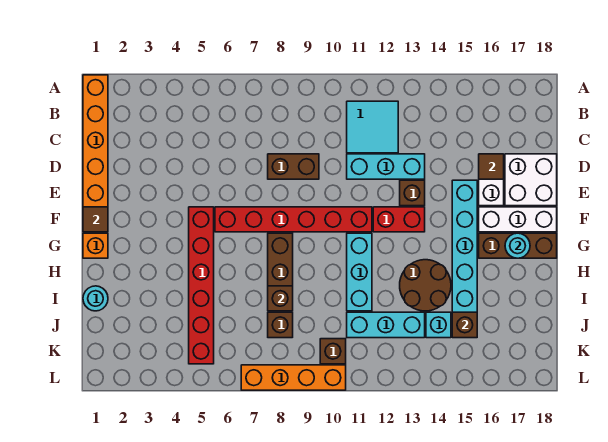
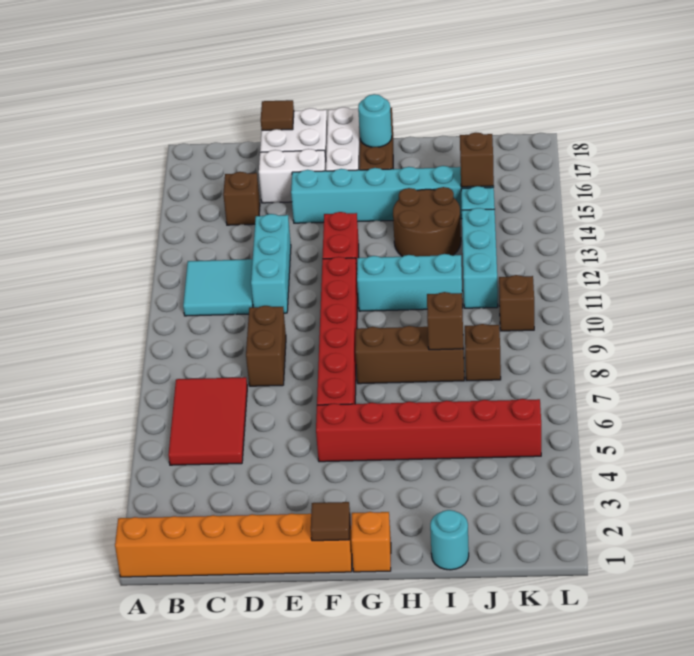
none -> red 2x3 tile [168,377,247,465]
brown 1x1 tile [479,154,504,179] -> brown 1x1 tile moved to [261,100,294,130]
brown 1x1 brick [400,180,425,206] -> brown 1x1 brick moved to [223,172,260,225]
orange 1x4 brick [241,365,346,390] -> none

